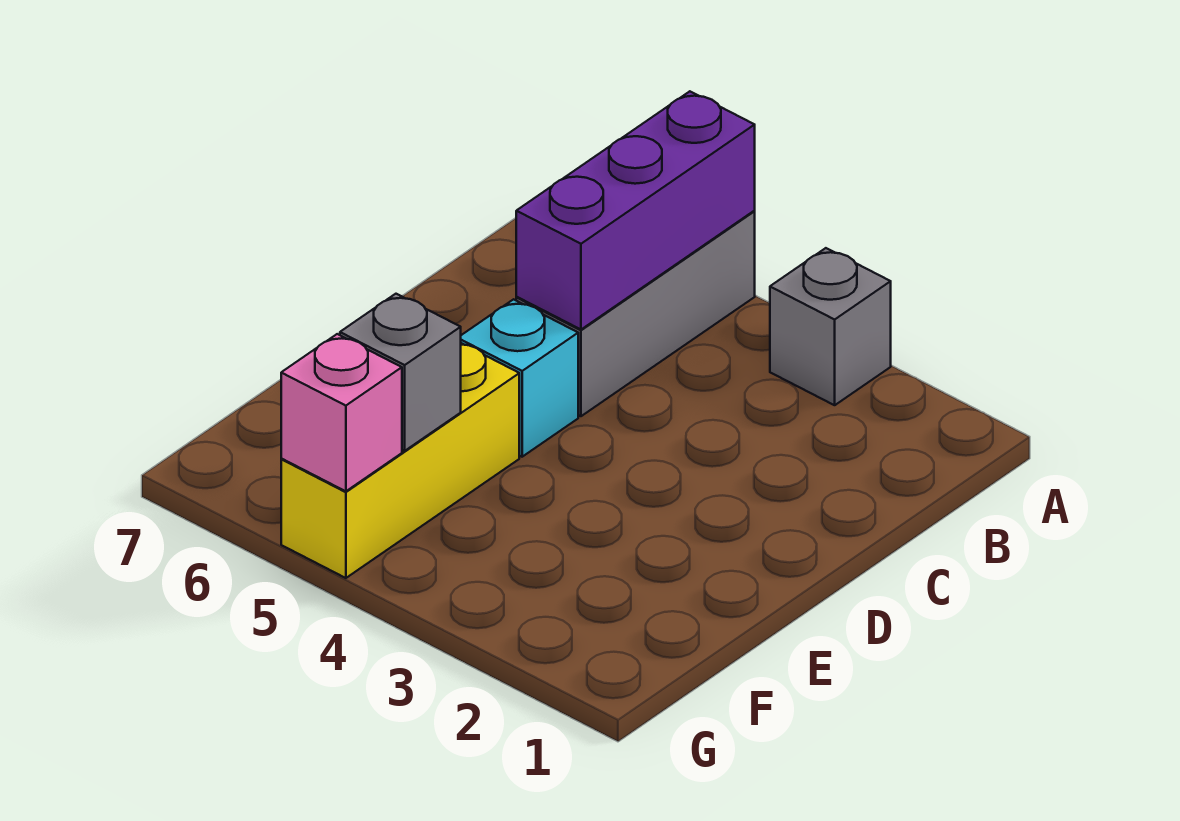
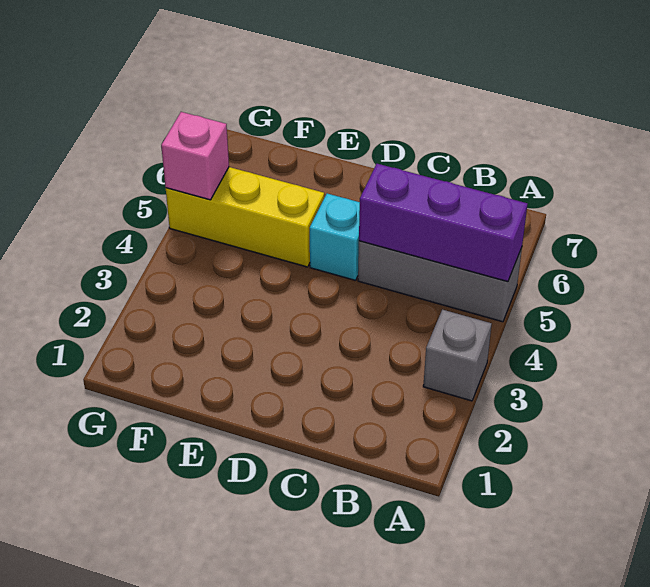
grey 1x1 brick [340,294,461,451] -> none

